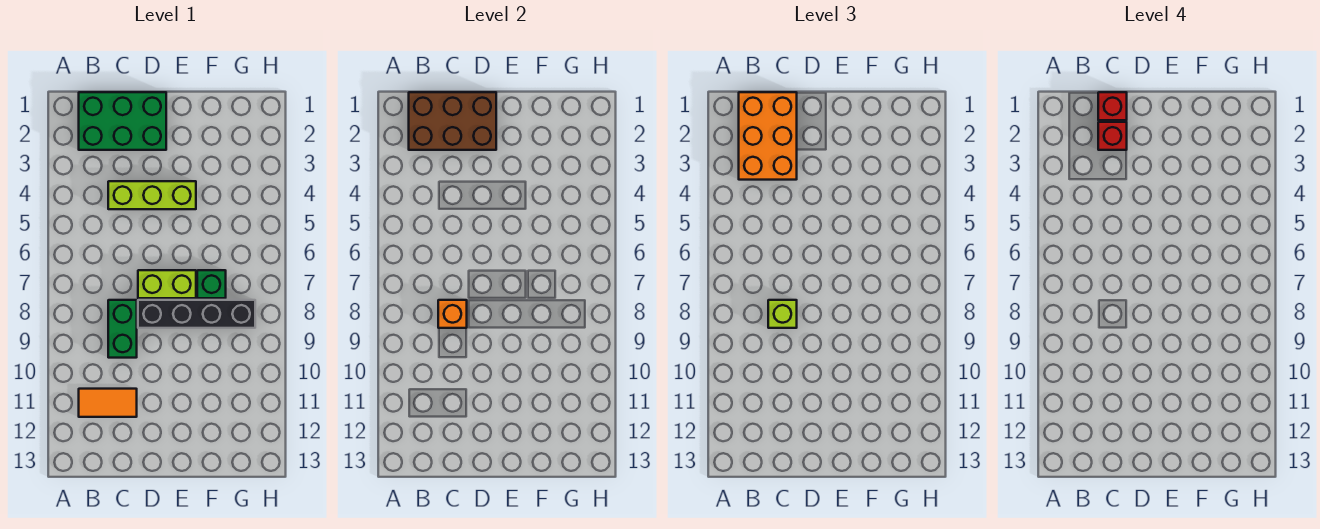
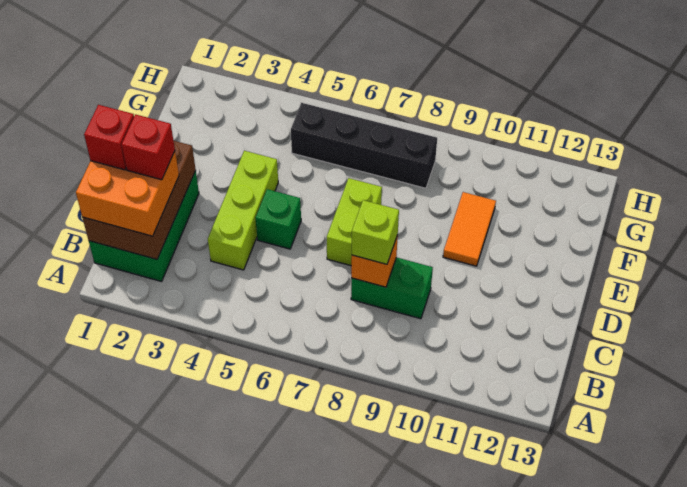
orange 2x3 brick [739,92,797,180] -> orange 2x2 brick [76,151,179,236]
orange 1x2 tile [79,389,137,417] -> orange 1x2 tile moved to [443,192,496,266]
black 1x4 brick [138,300,255,328] -> black 1x4 brick turned to [291,103,437,188]
green 1x1 brick [197,270,226,298] -> green 1x1 brick moved to [256,189,301,249]

